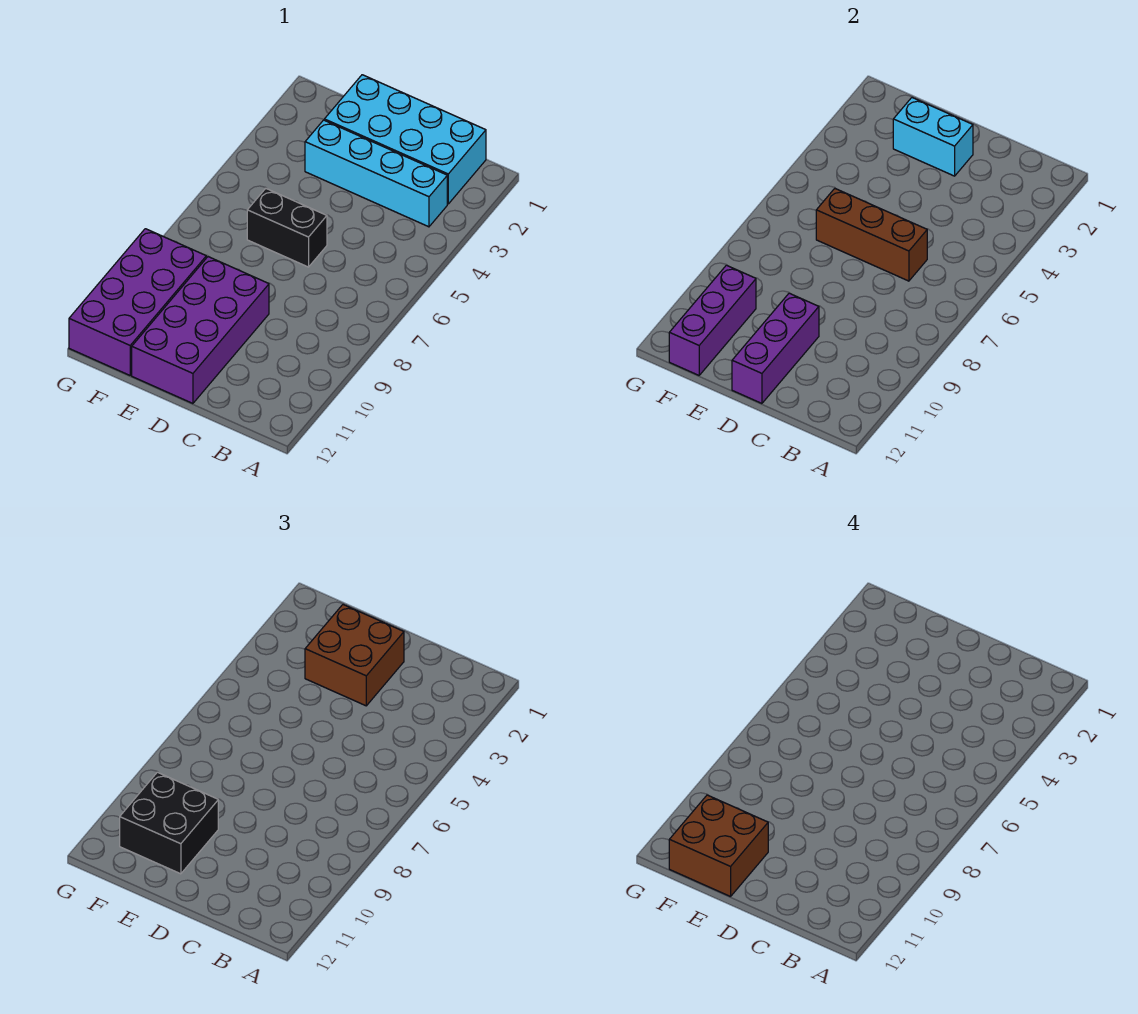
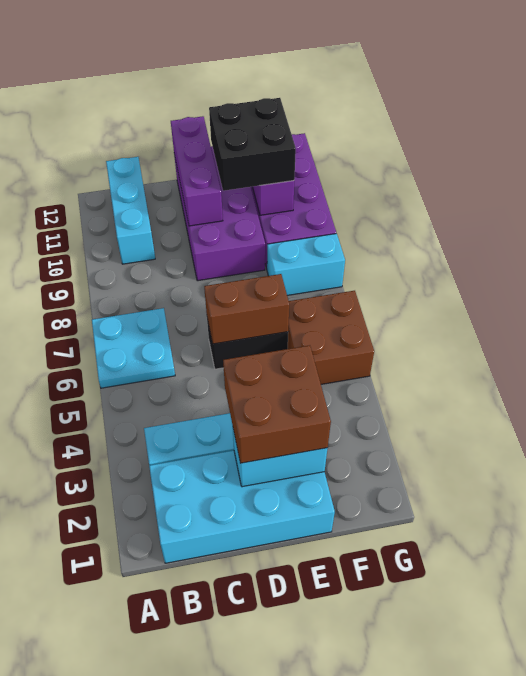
none -> cyan 2x2 plate [92,308,175,388]
none -> cyan 1x3 brick [106,157,155,264]
brown 1x3 brick [816,188,927,281] -> brown 1x2 brick [204,274,289,344]
brown 2x2 brick [669,795,768,897] -> brown 2x2 brick moved to [288,291,374,384]
none -> cyan 1x2 brick [267,234,345,295]

